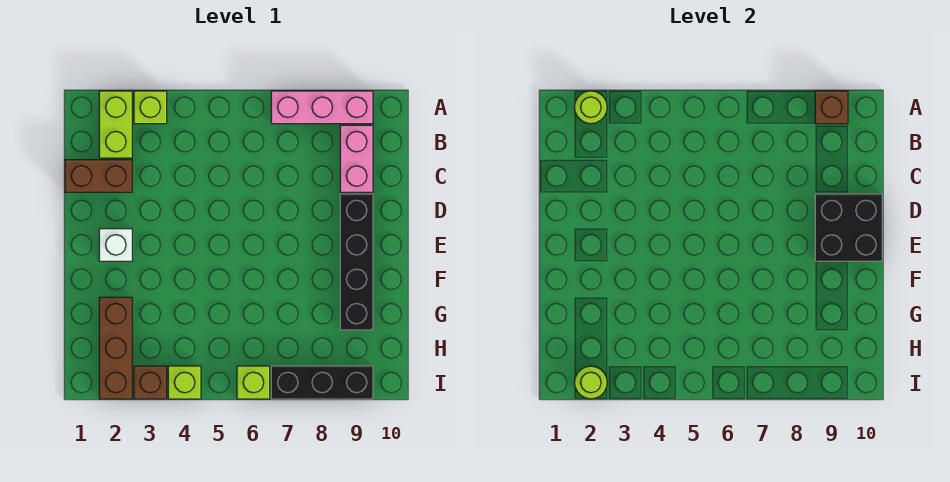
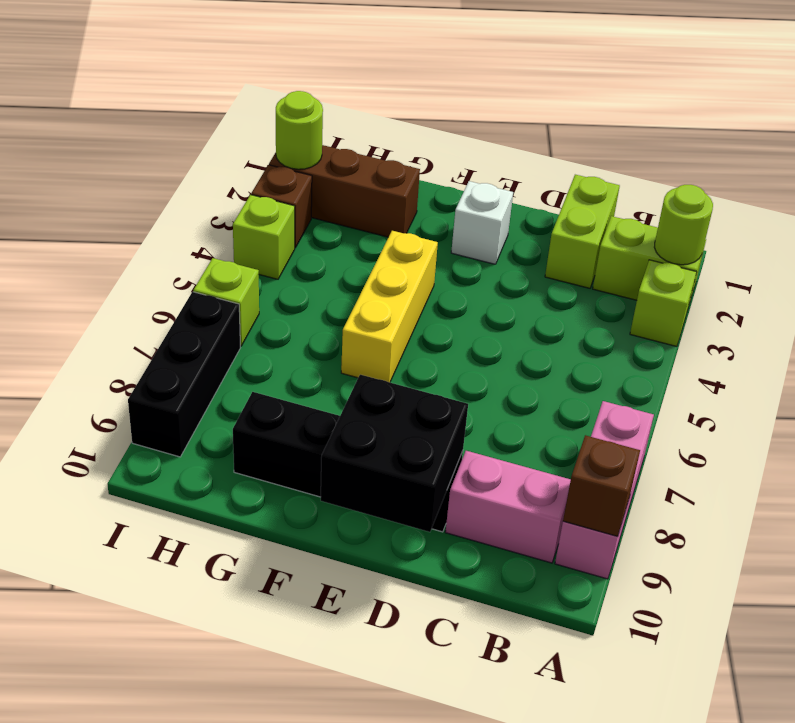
brown 1x2 brick [65,160,132,192] -> lime 1x2 brick [545,175,620,288]
none -> yellow 1x3 brick [341,231,438,382]

